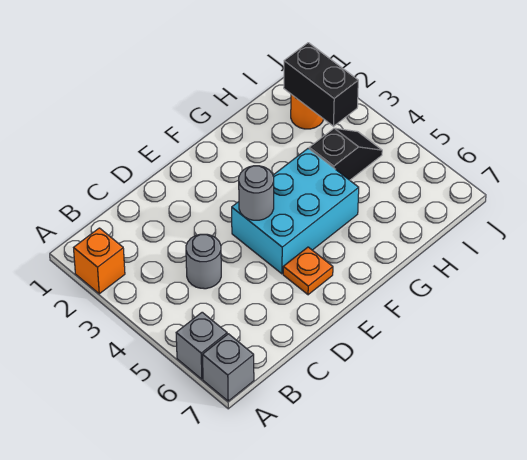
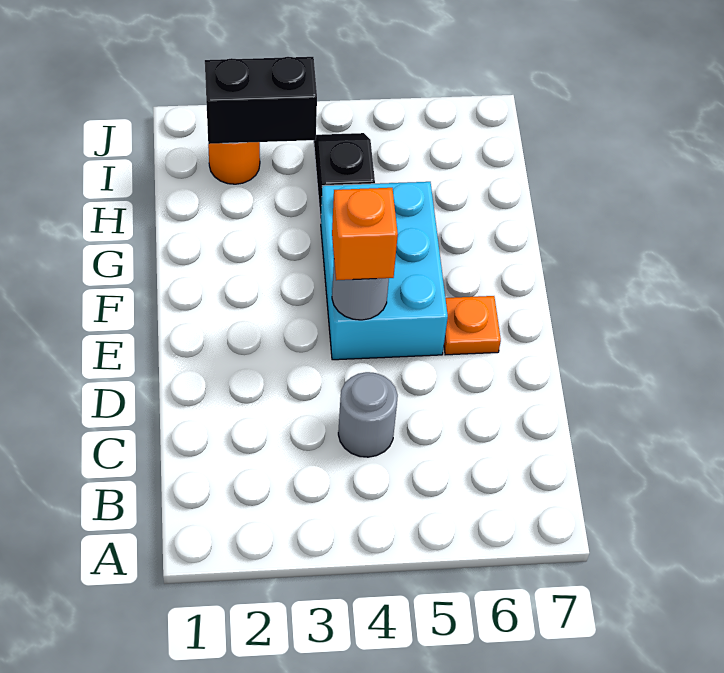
orange 1x1 brick [74,228,125,294] -> orange 1x1 brick moved to [332,188,398,280]
grey 1x1 brick [176,312,227,379] -> none
grey 1x1 brick [203,334,254,401] -> none

